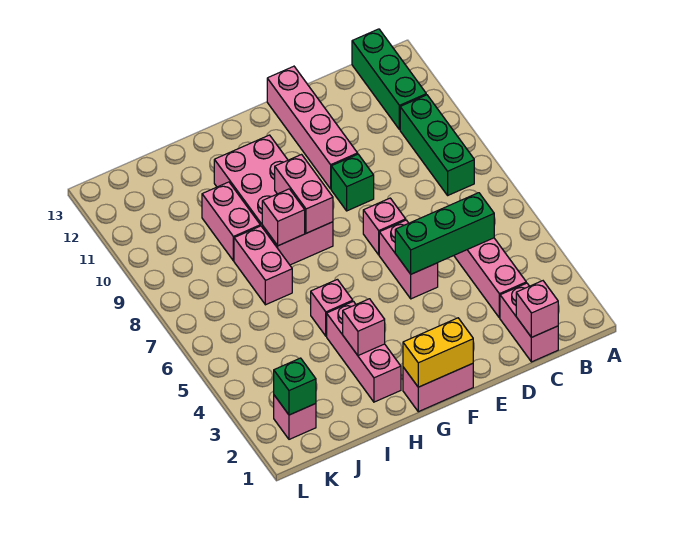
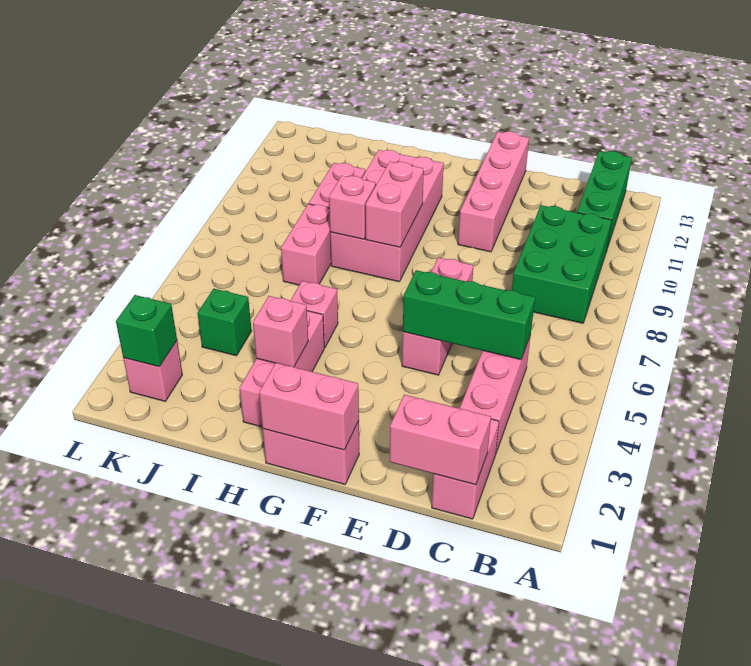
green 1x3 brick [400,95,474,195] -> green 2x3 brick [512,205,611,323]
pink 1x1 brick [516,281,558,337] -> pink 1x2 brick [390,395,491,485]
green 1x1 brick [331,154,374,211] -> green 1x1 brick moved to [197,289,252,356]
yellow 1x2 brick [403,318,473,387] -> pink 1x2 brick [259,363,359,450]

